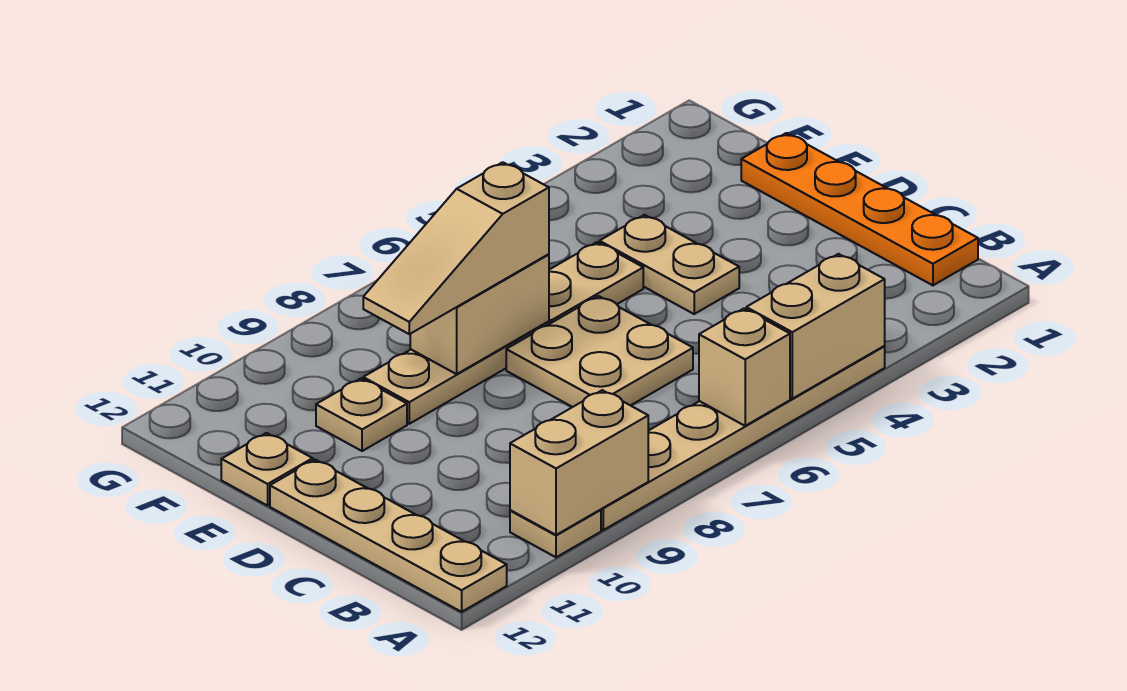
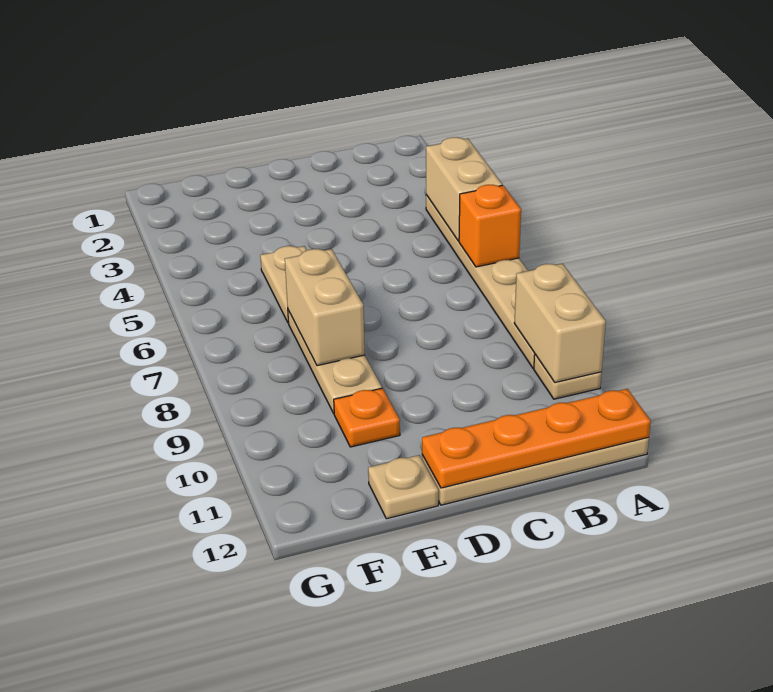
tan 1x1 brick [699,309,790,426] -> orange 1x1 brick [459,185,521,267]
orange 1x4 plate [741,133,978,285] -> orange 1x4 plate moved to [422,389,651,488]
tan 2x2 plate [506,296,693,407] -> none
tan 1x2 plate [600,215,739,314] -> none
tan 1x3 slope [363,162,549,334] -> none
tan 1x1 plate [316,379,407,451] -> orange 1x1 plate [334,388,400,447]

